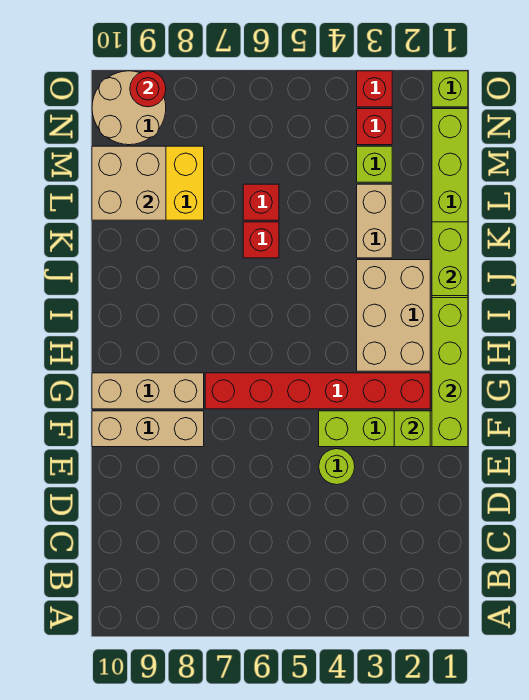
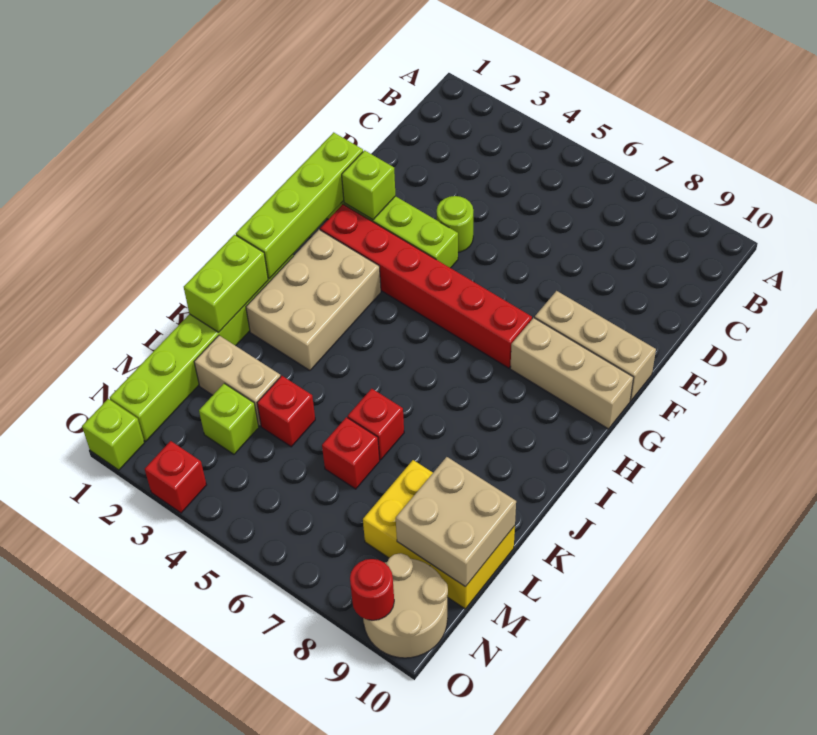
tan 1x2 brick [357,184,392,258] -> tan 1x2 brick turned to [194,336,281,426]
red 1x1 brick [357,109,392,145] -> red 1x1 brick moved to [257,376,315,447]

